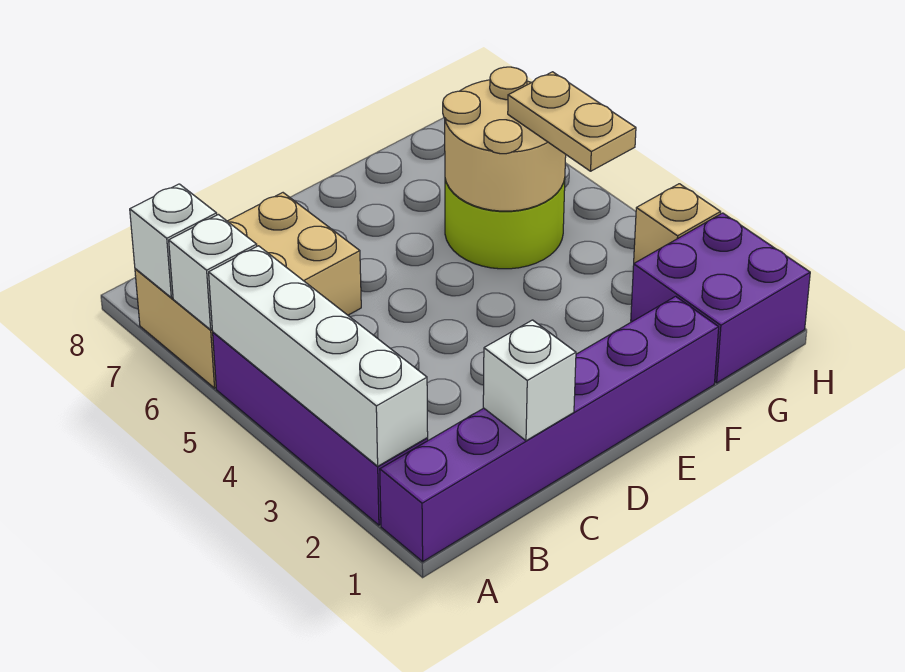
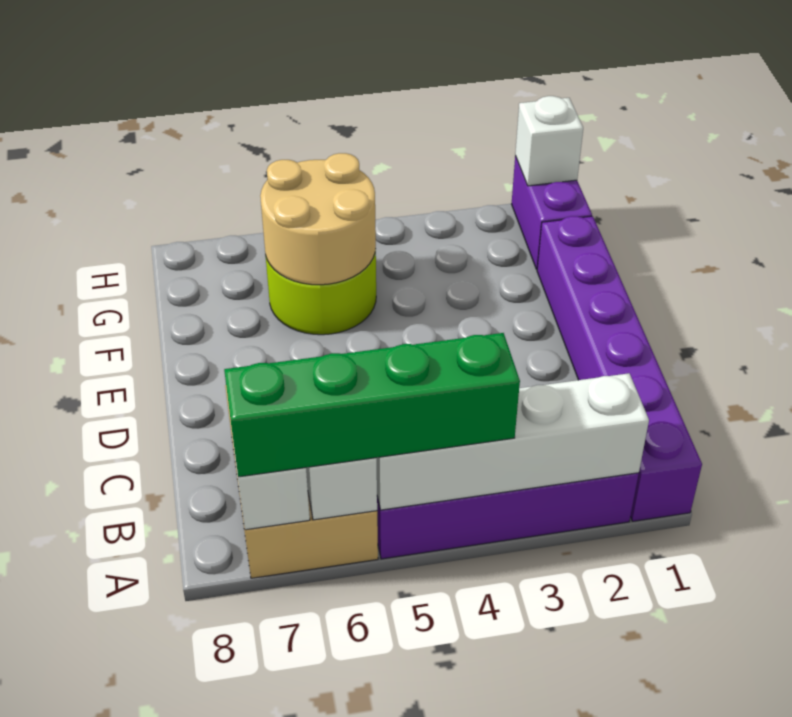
none -> green 1x4 brick [224,333,520,477]
white 1x1 brick [483,320,576,441] -> white 1x1 brick moved to [515,96,583,186]
purple 2x2 brick [631,213,810,383] -> purple 1x2 brick [512,156,592,269]
tan 1x2 plate [508,72,636,171] -> none
tan 1x1 brick [634,184,720,263] -> none

